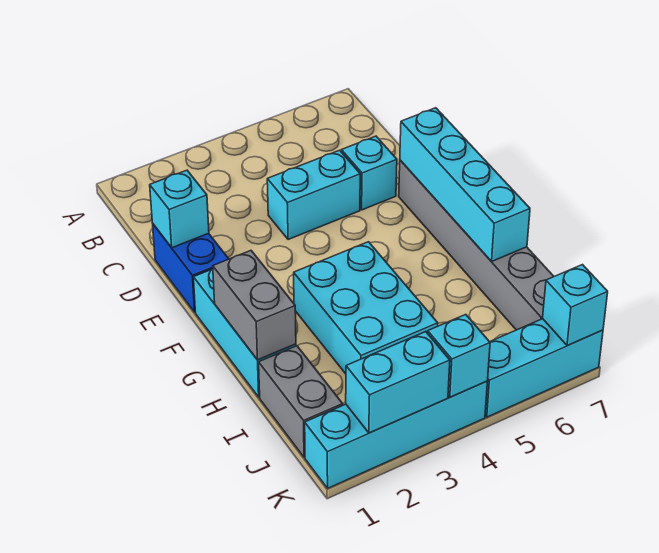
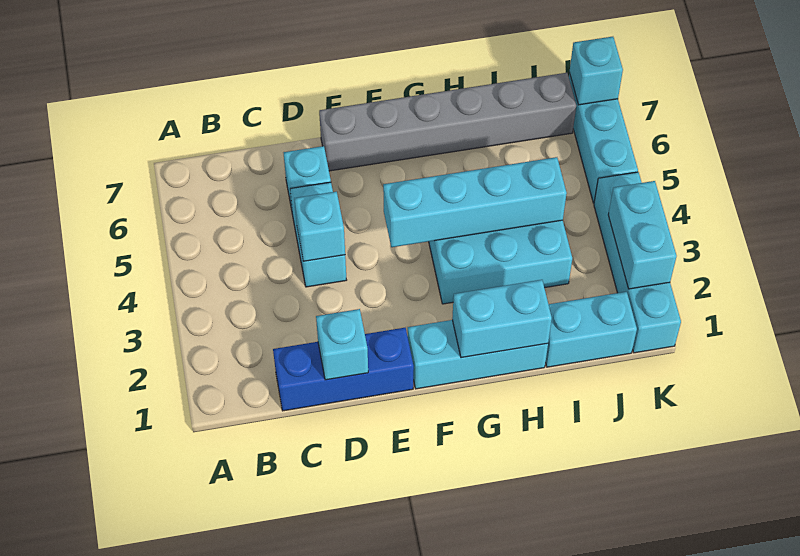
blue 1x2 brick [153,224,229,312] -> blue 1x3 brick [273,328,414,411]
cyan 1x4 brick [400,108,530,262] -> cyan 1x4 brick moved to [383,157,567,247]
grey 1x2 brick [213,251,296,360] -> cyan 1x2 brick [452,280,552,358]
grey 1x2 brick [259,346,343,457] -> cyan 1x2 brick [546,292,637,367]
cyan 1x1 brick [428,315,490,397] -> cyan 1x1 brick moved to [294,192,345,261]

